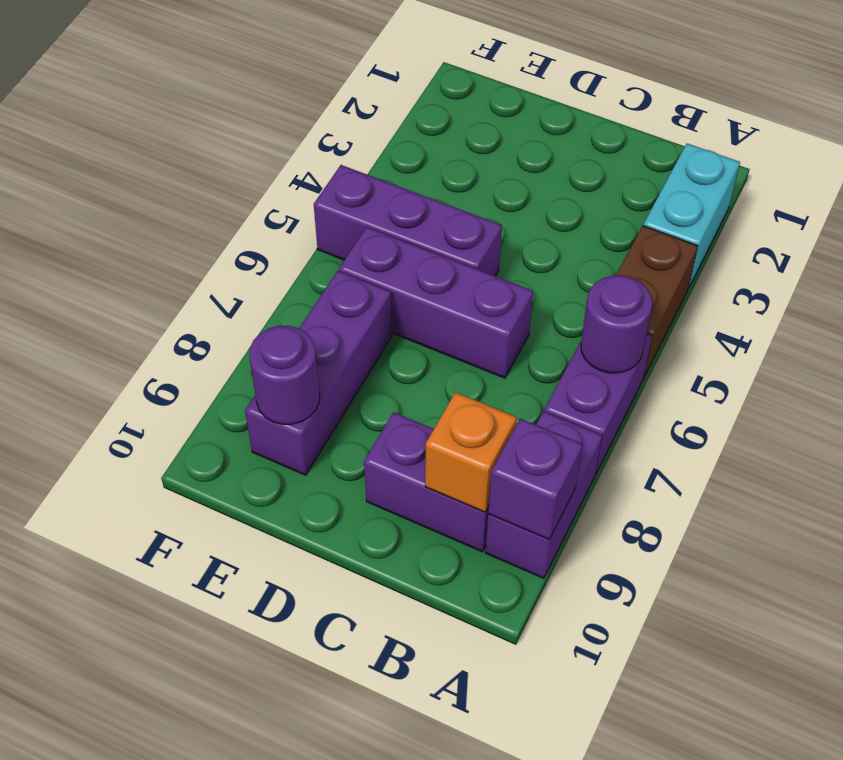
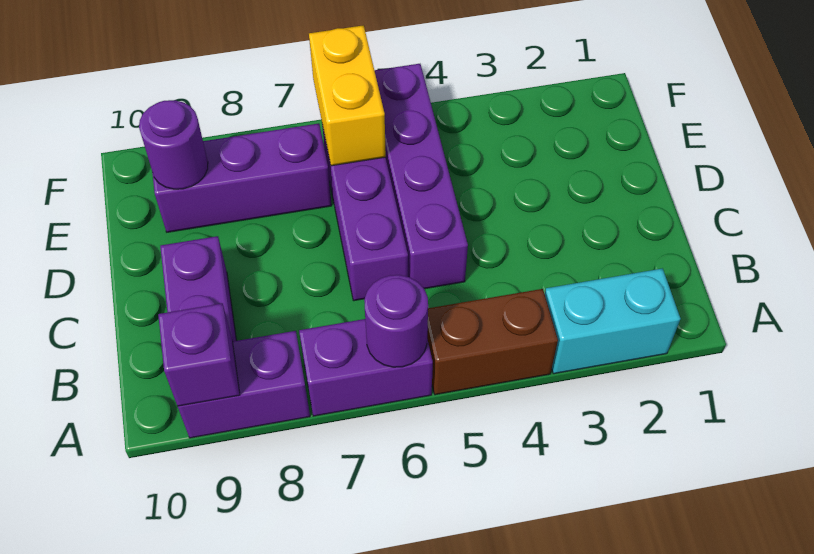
orange 1x1 brick [425,392,517,512] -> none
purple 1x3 brick [314,165,502,276] -> purple 1x4 brick [375,64,468,289]
none -> yellow 1x2 brick [309,25,386,166]

